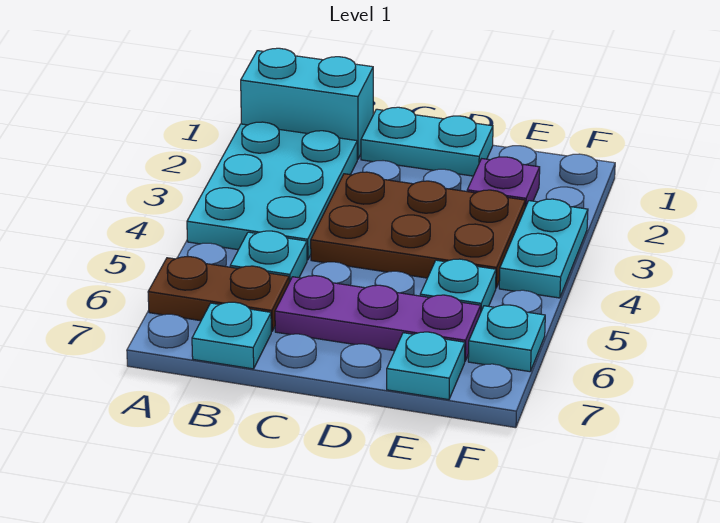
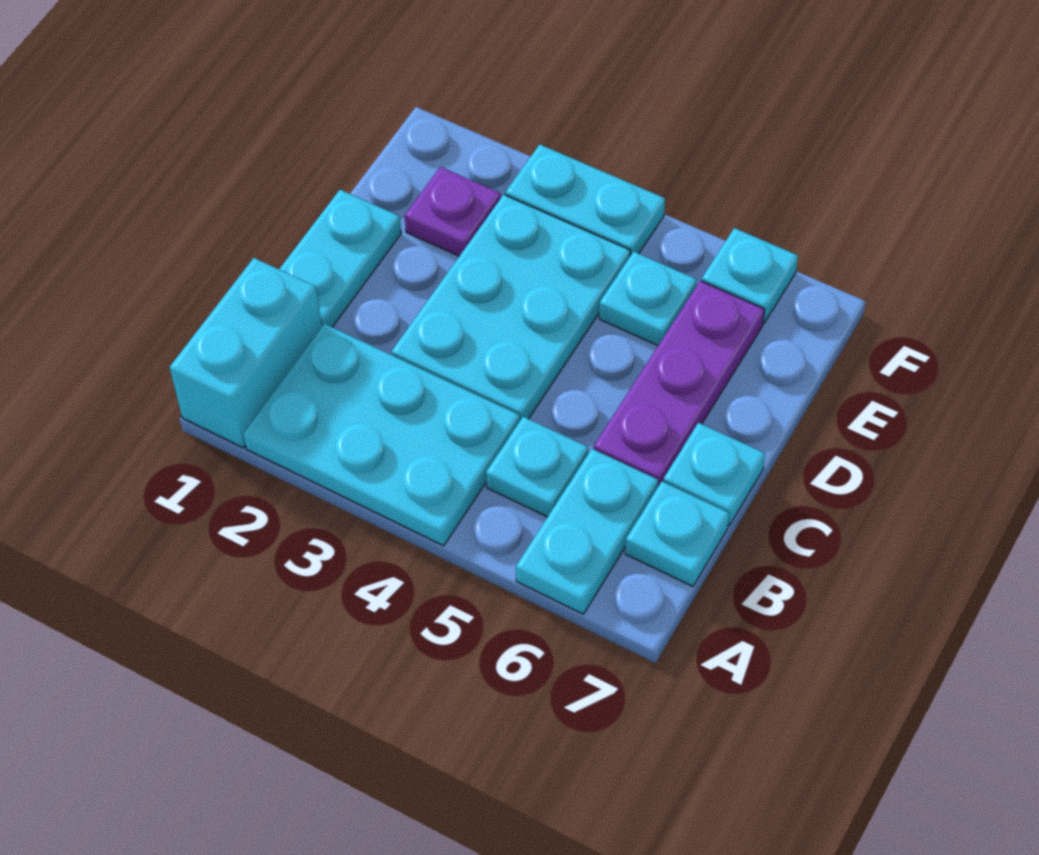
brown 1x2 plate [148,257,289,332] -> cyan 1x2 plate [516,449,658,614]
brown 2x3 plate [311,172,526,288] -> cyan 2x3 plate [391,195,630,420]
cyan 1x1 plate [387,332,465,400] -> cyan 1x1 plate moved to [663,423,765,525]

